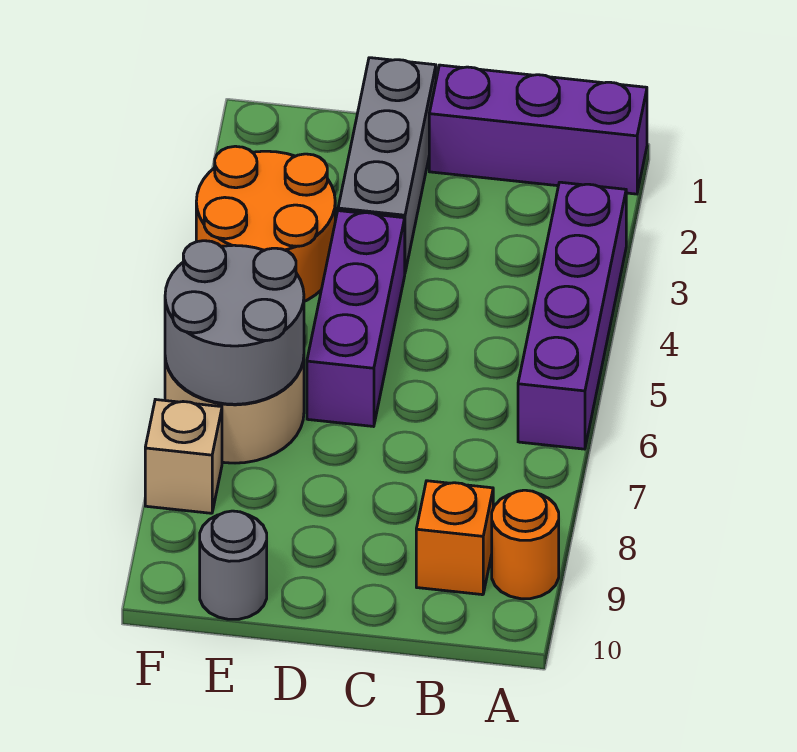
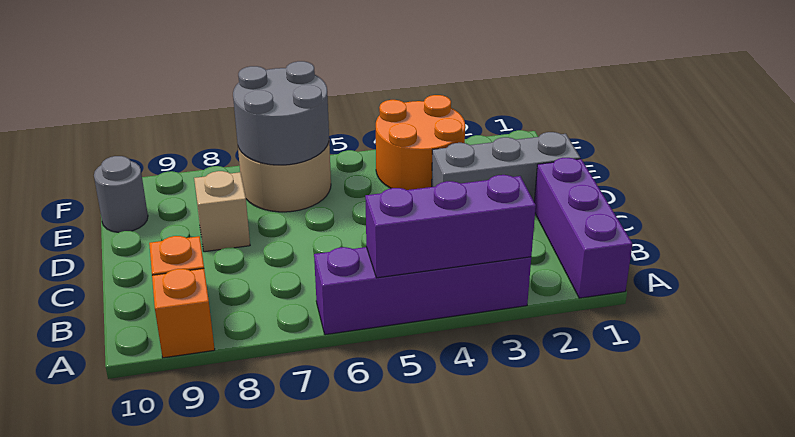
orange 1x1 round brick [492,490,559,599] -> orange 1x1 brick [152,269,215,358]
purple 1x3 brick [307,211,405,427] -> purple 1x3 brick moved to [365,175,536,278]
tan 1x1 brick [145,399,222,513] -> tan 1x1 brick moved to [194,171,250,252]

